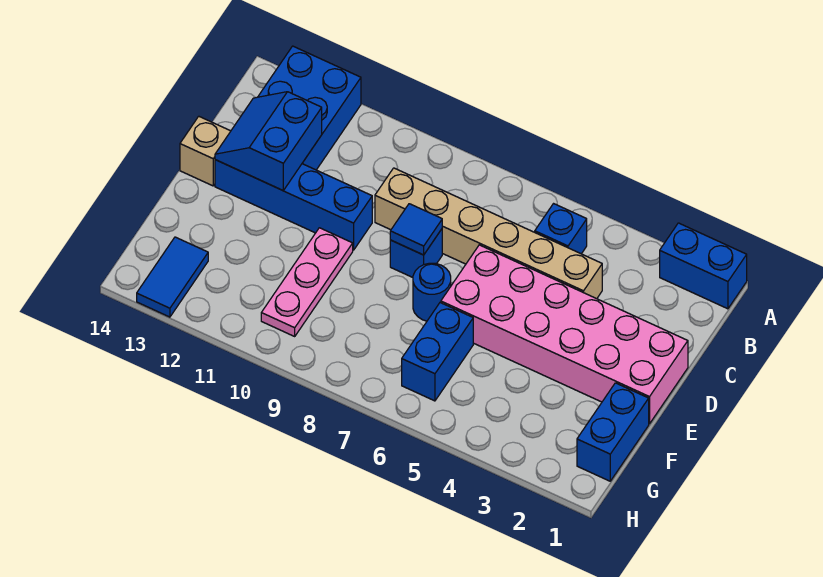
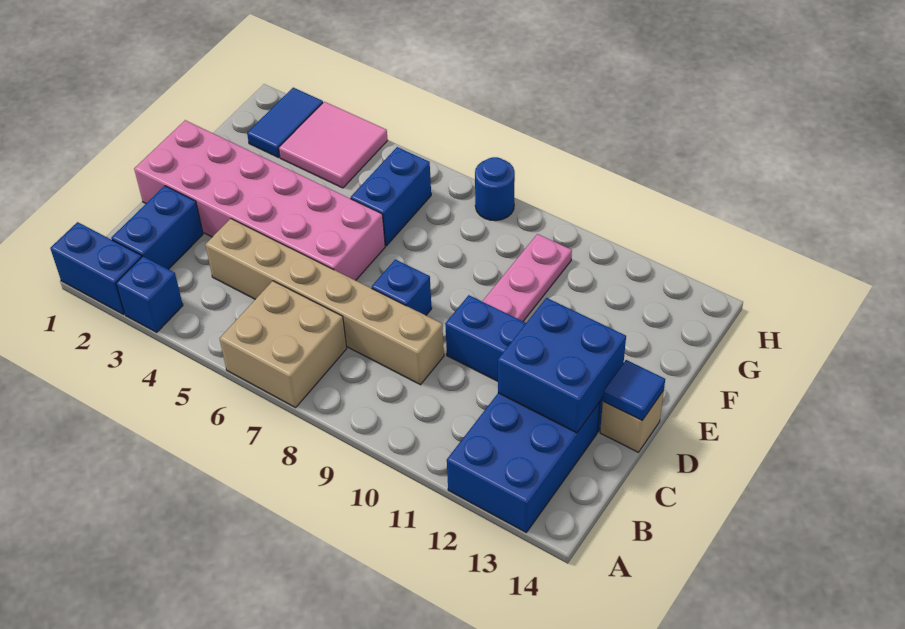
none -> tan 2x2 brick [219,281,347,408]
blue 1x1 brick [535,204,587,254] -> blue 1x1 brick moved to [116,256,183,332]
blue 2x2 slope [215,92,322,190] -> blue 2x2 brick [498,298,626,433]
blue 1x1 tile [390,204,442,255] -> blue 1x1 tile moved to [603,360,665,420]
blue 1x1 round brick [413,263,451,321] -> blue 1x1 round brick moved to [475,157,515,221]
blue 1x2 brick [577,383,649,481] -> blue 1x2 brick moved to [111,186,203,269]
none -> pink 2x2 tile [279,102,388,188]
blue 1x2 tile [137,237,208,317] -> blue 1x2 tile moved to [247,88,323,158]

